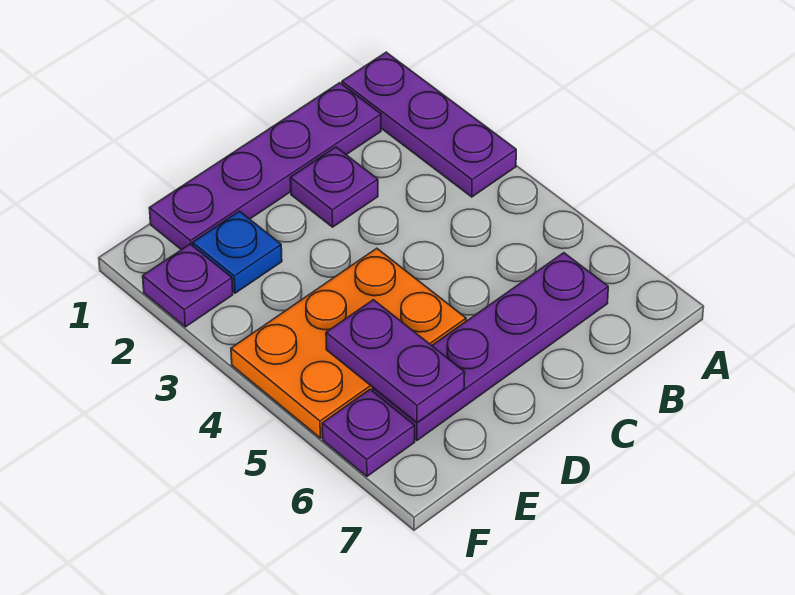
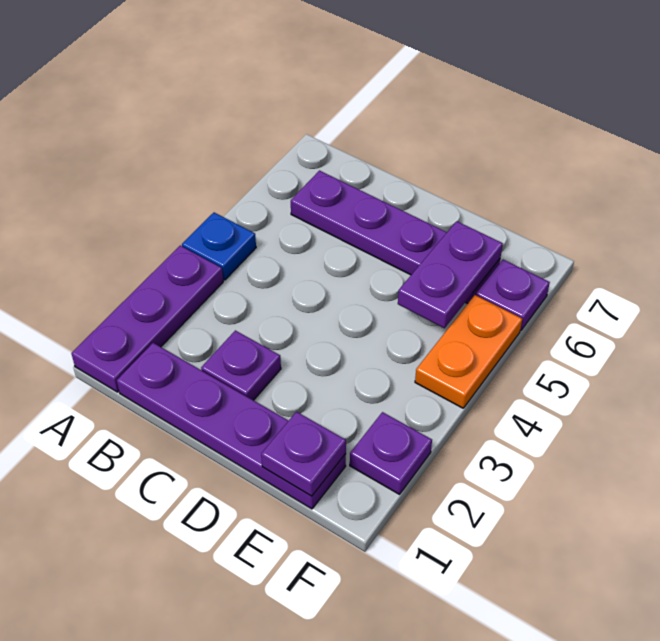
orange 2x3 plate [231,248,466,438] -> orange 1x2 plate [415,295,522,408]
none -> purple 1x1 plate [261,412,346,496]
blue 1x1 plate [193,211,282,293] -> blue 1x1 plate moved to [182,212,256,280]

